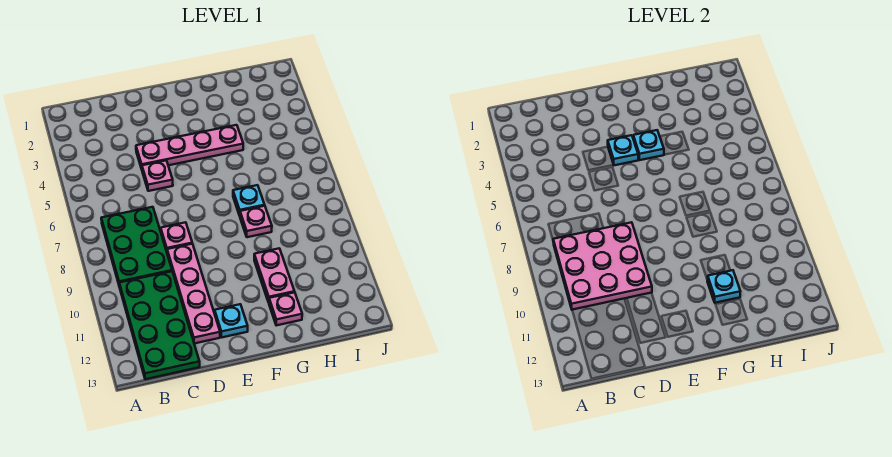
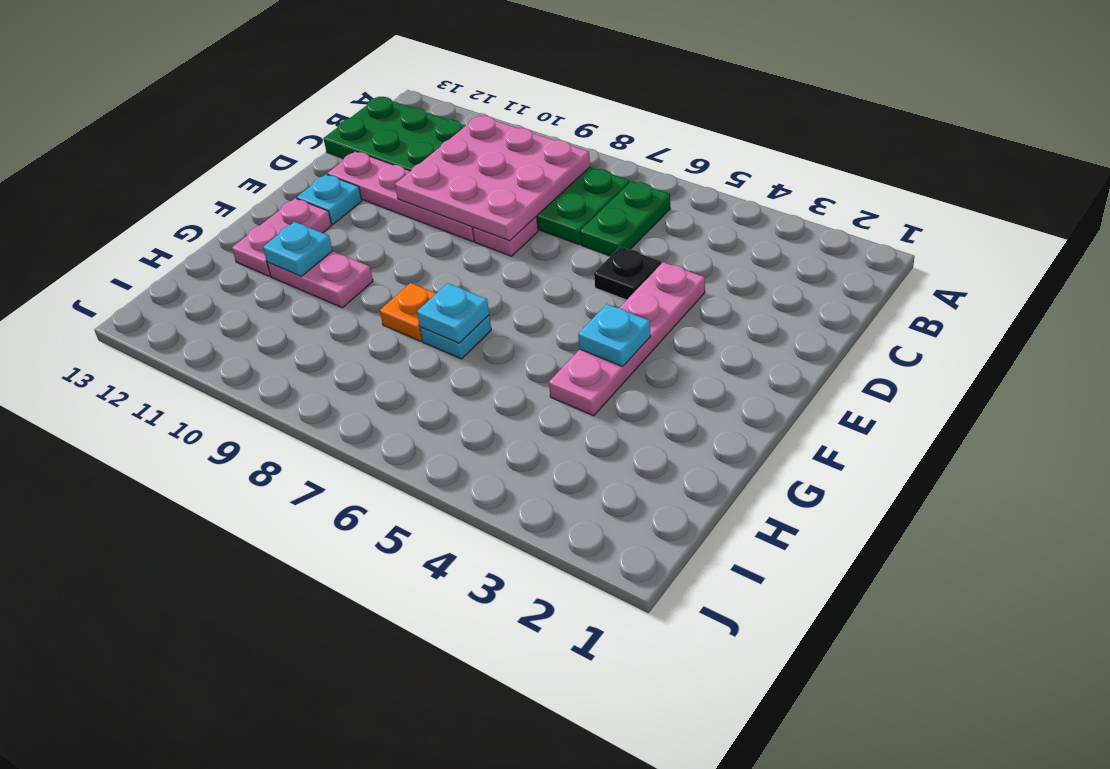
none -> green 1x2 plate [580,181,670,256]
pink 1x1 plate [142,161,173,191] -> black 1x1 plate [594,247,661,300]
cyan 1x1 plate [608,135,638,165] -> cyan 1x1 plate moved to [417,283,489,343]
pink 1x1 plate [240,206,272,237] -> orange 1x1 plate [380,283,436,341]
pink 1x1 plate [269,292,302,326] -> pink 1x2 plate [232,198,332,276]

